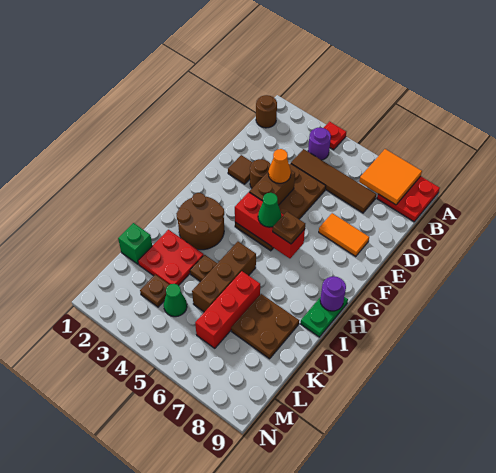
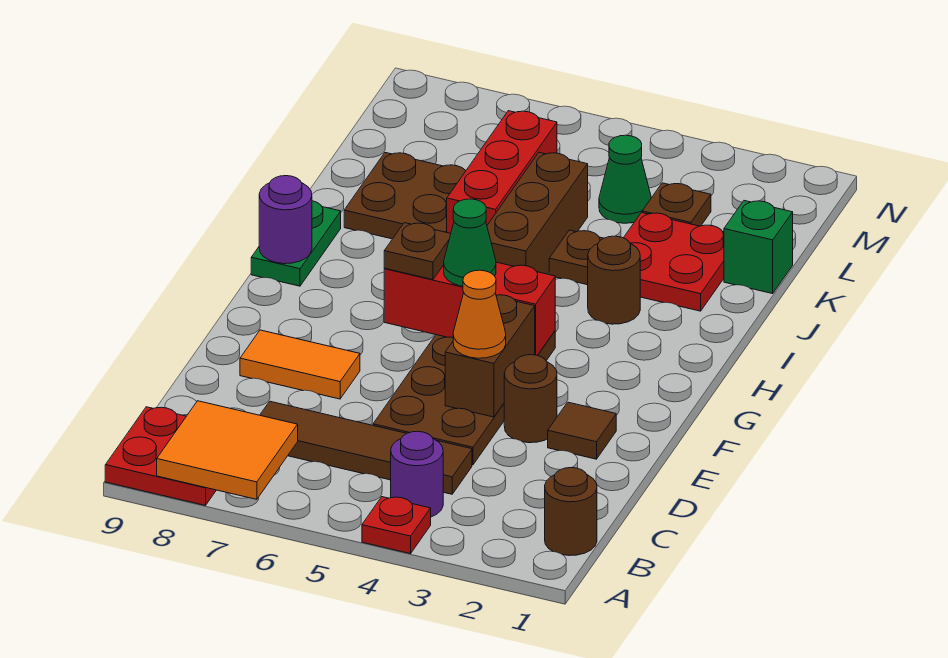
brown 2x2 round brick [176,193,224,250] -> brown 1x1 round brick [588,236,640,324]

